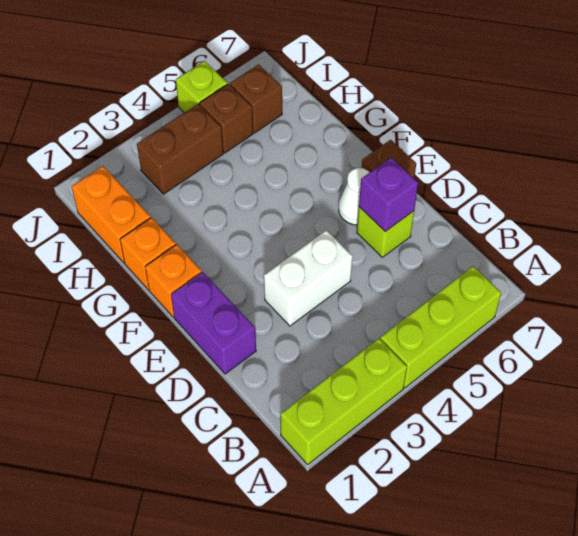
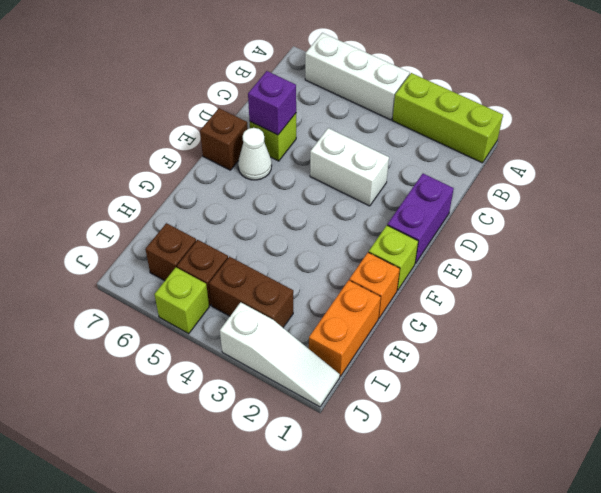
lime 1x3 brick [380,266,501,388] -> white 1x3 brick [305,33,410,120]
orange 1x1 brick [145,245,202,317] -> lime 1x1 brick [369,225,418,290]
none -> white 1x3 slope [220,302,340,407]

